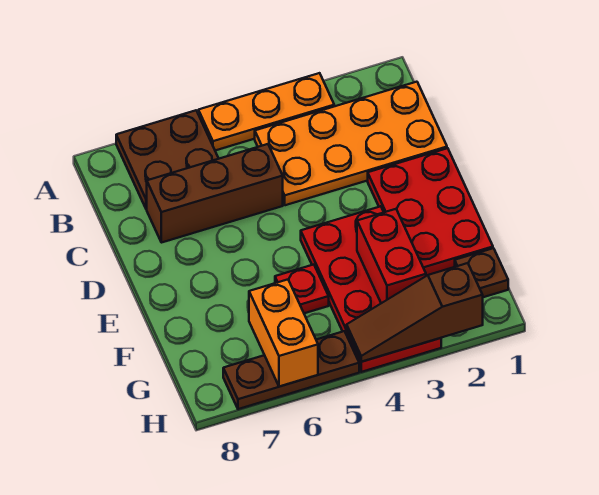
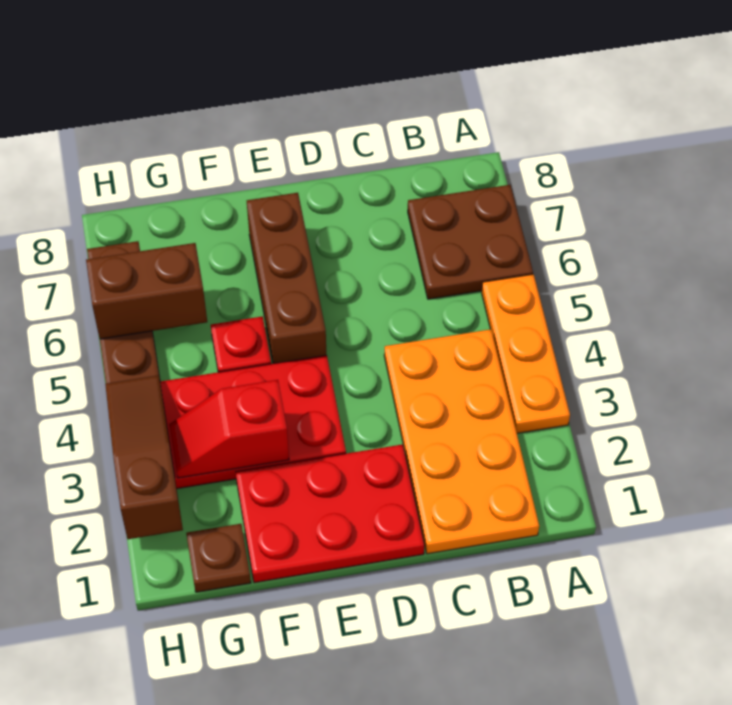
brown 1x3 brick [147,144,283,243] -> brown 1x3 brick moved to [247,193,326,364]
red 1x2 brick [357,209,426,303] -> red 1x2 slope [169,380,289,478]
orange 1x2 brick [249,280,318,387] -> brown 1x2 brick [86,243,207,339]

